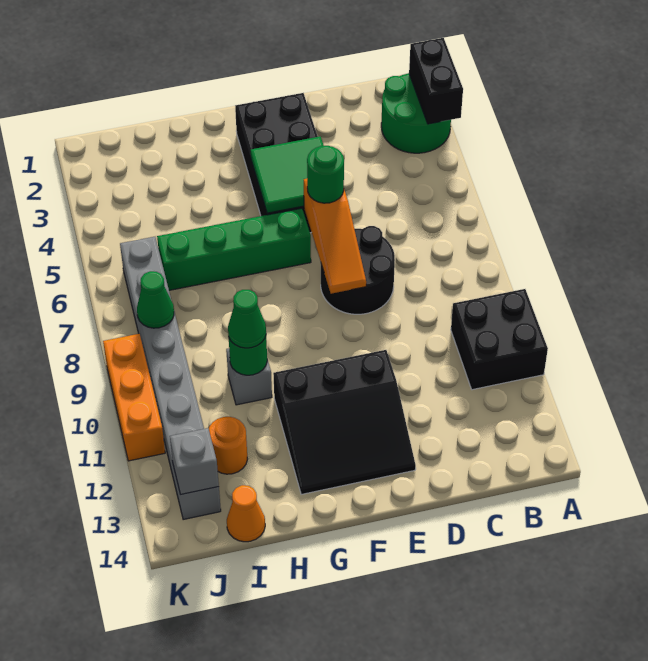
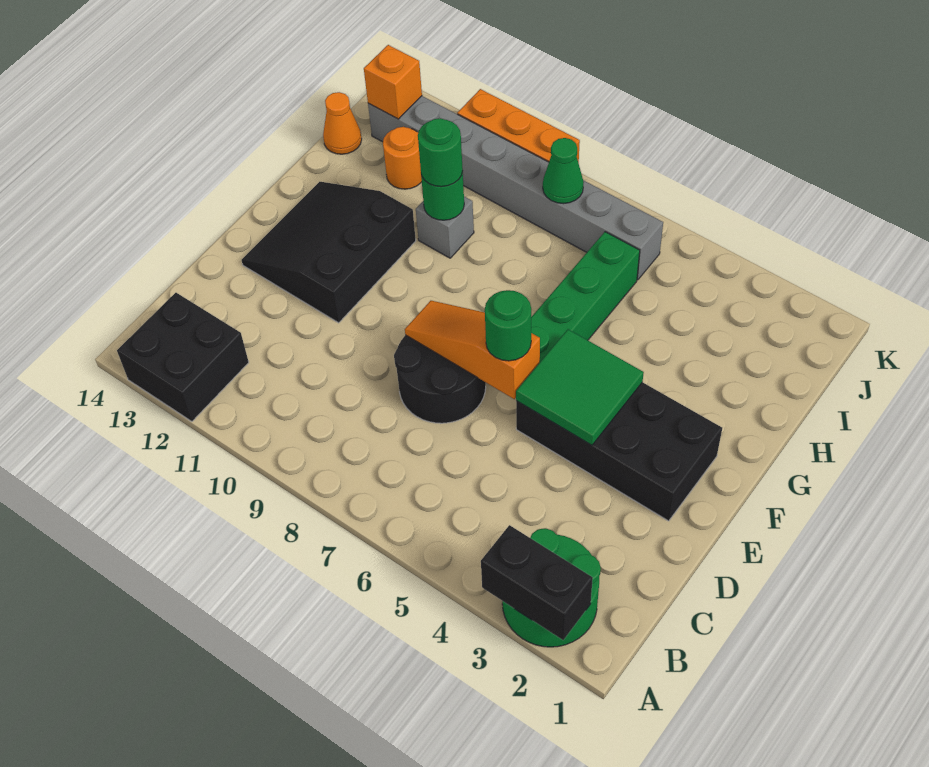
black 2x2 brick [451,289,548,390] -> black 2x2 brick moved to [117,293,249,421]
green 1x1 cone [228,290,266,348] -> green 1x1 round brick [418,118,463,187]
grey 1x1 brick [170,428,219,495] -> orange 1x1 brick [364,45,422,119]

